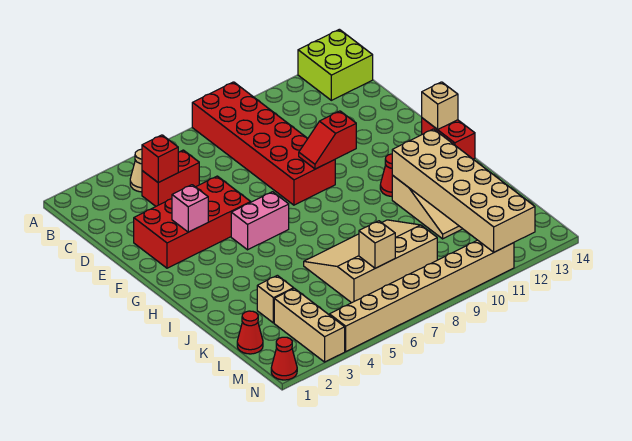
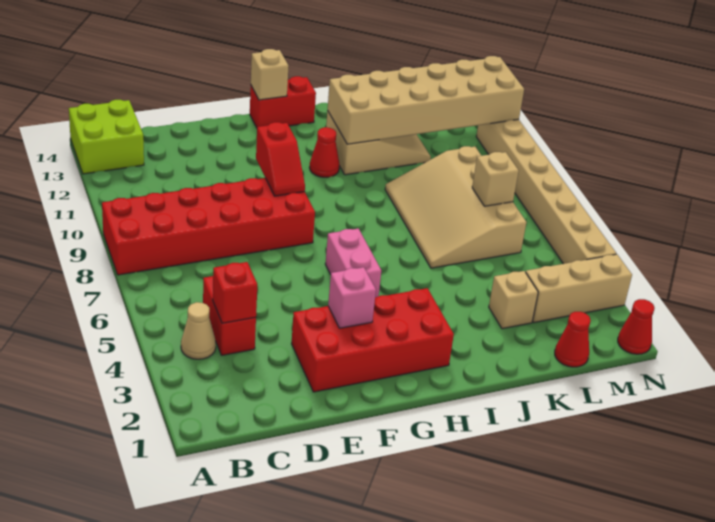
red 2x4 brick [134,176,251,268] -> red 2x4 brick turned to [292,288,454,392]

